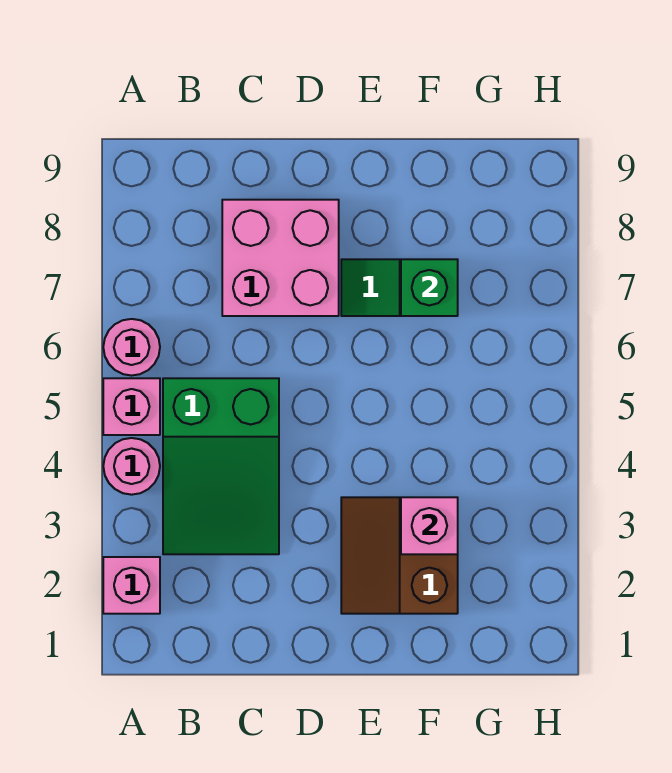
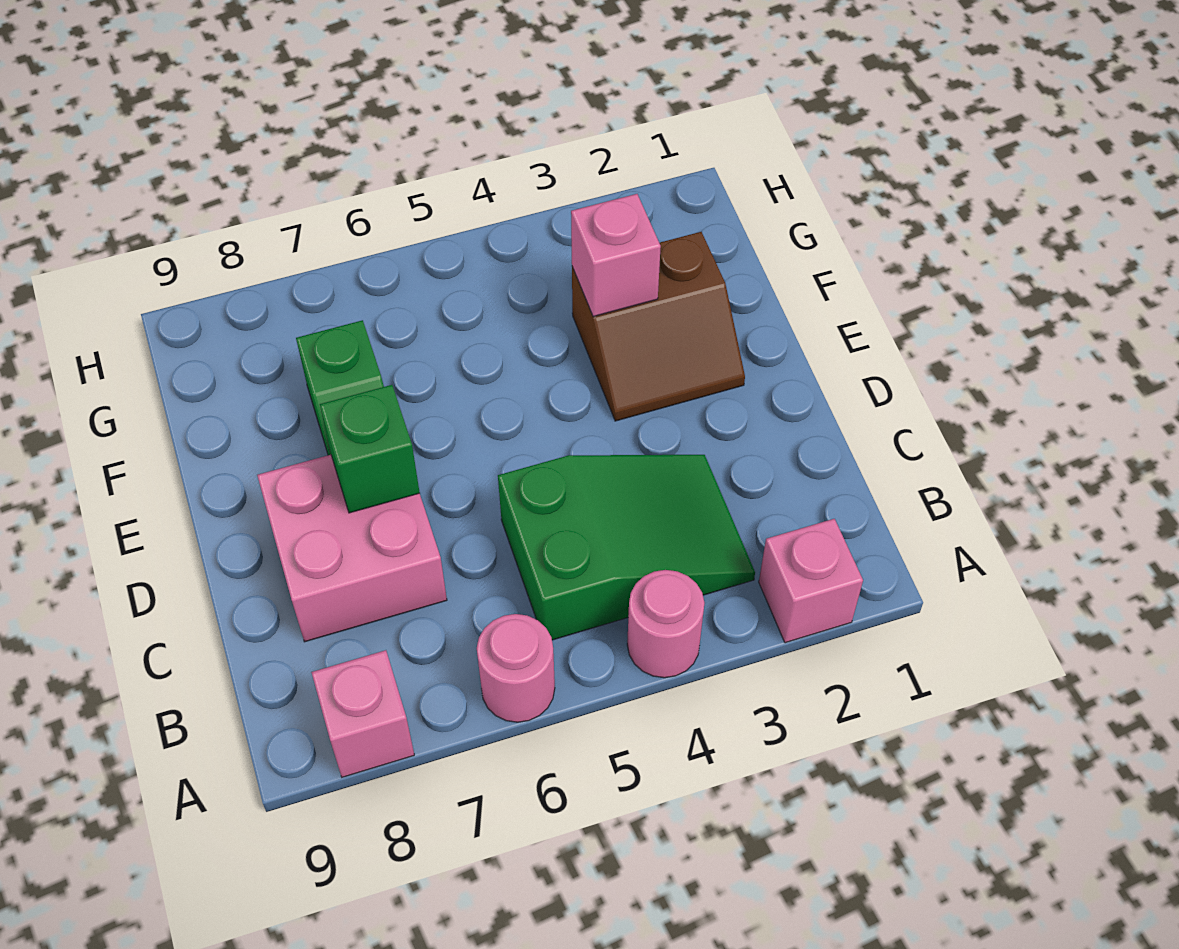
pink 1x1 brick [103,378,160,435] -> pink 1x1 brick moved to [311,650,414,777]
green 1x1 brick [401,259,458,316] -> green 1x1 brick moved to [320,385,420,513]

